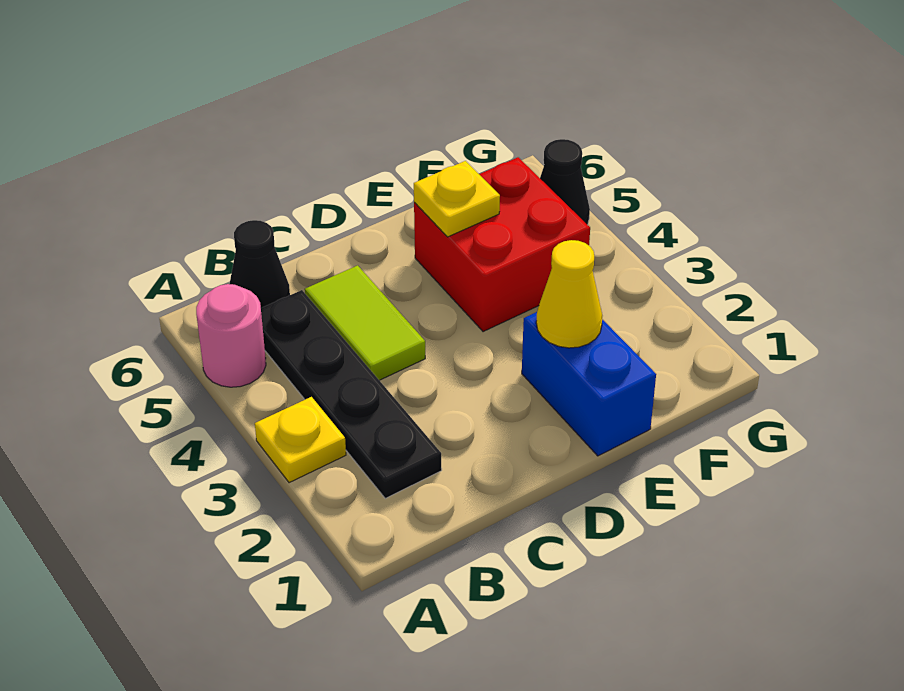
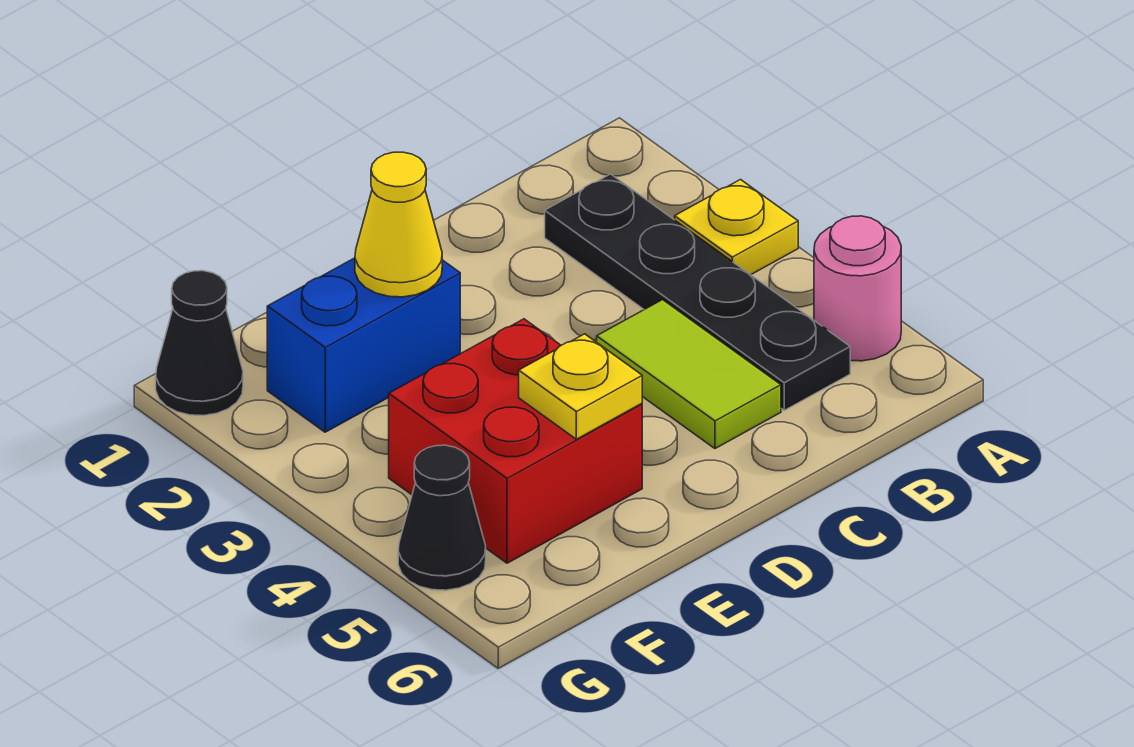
black 1x1 cone [230,220,290,308] -> black 1x1 cone moved to [156,271,243,416]
blue 1x2 brick [522,312,656,456] -> blue 1x2 brick turned to [267,258,460,432]

